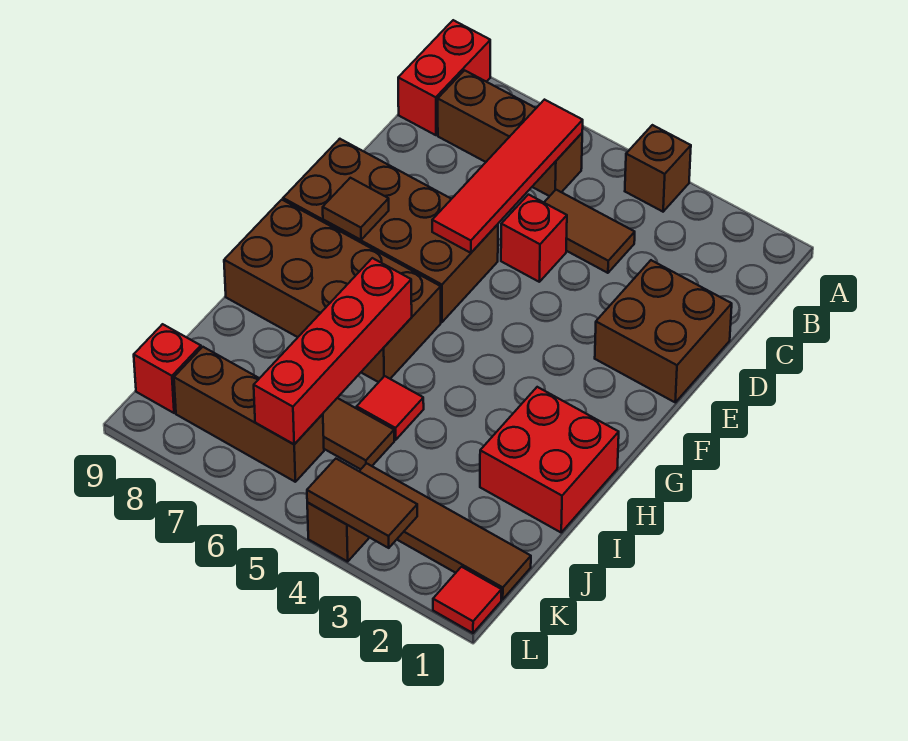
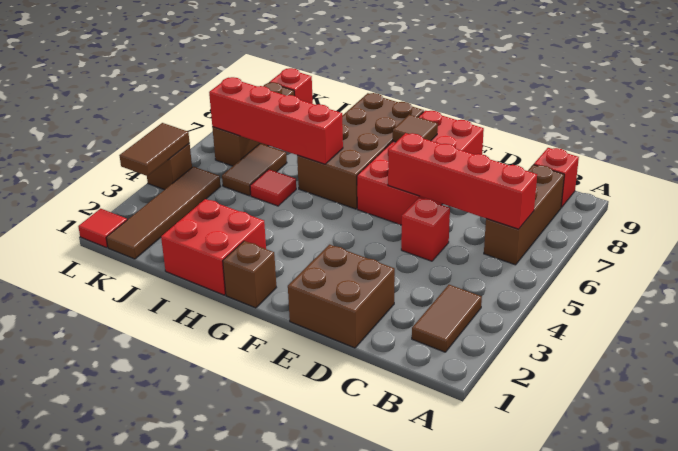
brown 1x1 brick [625,125,691,212] -> brown 1x1 brick moved to [223,241,276,308]
red 1x2 brick [398,20,490,135] -> red 1x1 brick [534,148,579,208]
red 1x4 tile [432,100,583,253] -> red 1x4 brick [388,133,537,229]
brown 1x2 tile [544,190,635,273] -> brown 1x2 tile moved to [412,285,482,352]
brown 2x4 brick [283,139,498,322] -> red 2x4 brick [357,111,484,225]

